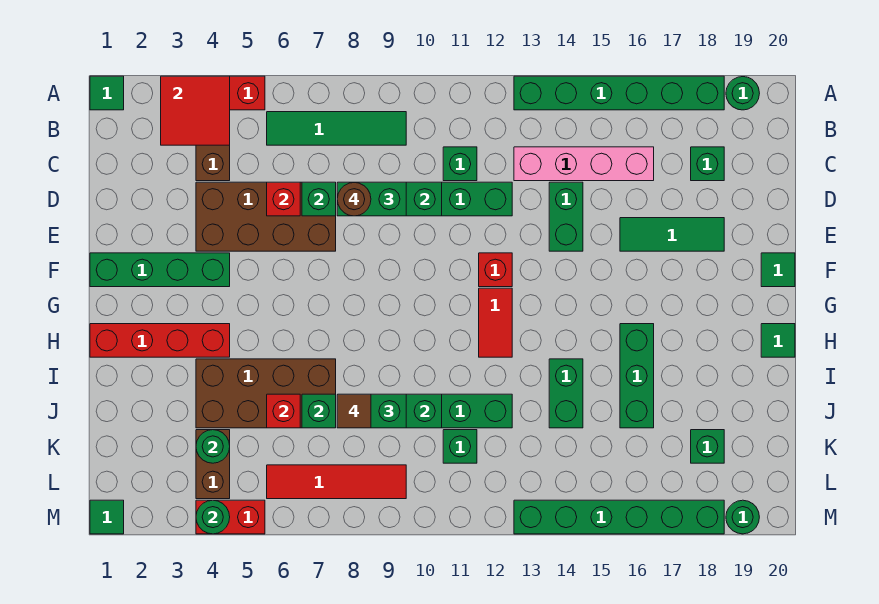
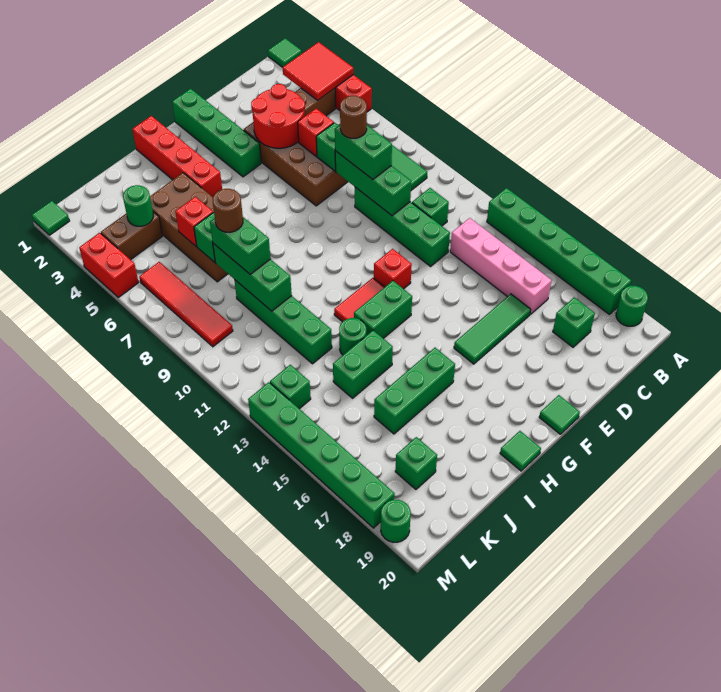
none -> red 2x2 round brick [251,84,305,148]
green 1x2 brick [549,182,583,251] -> green 1x2 brick moved to [354,281,412,338]
green 1x3 tile [620,218,724,251] -> green 1x3 tile turned to [454,294,531,364]
brown 1x1 tile [337,394,371,428] -> brown 1x1 round brick [213,189,243,232]
green 1x1 brick [443,430,477,463] -> green 1x1 brick moved to [270,365,311,409]
green 1x1 round brick [196,500,230,534] -> green 1x1 round brick moved to [339,318,366,355]

